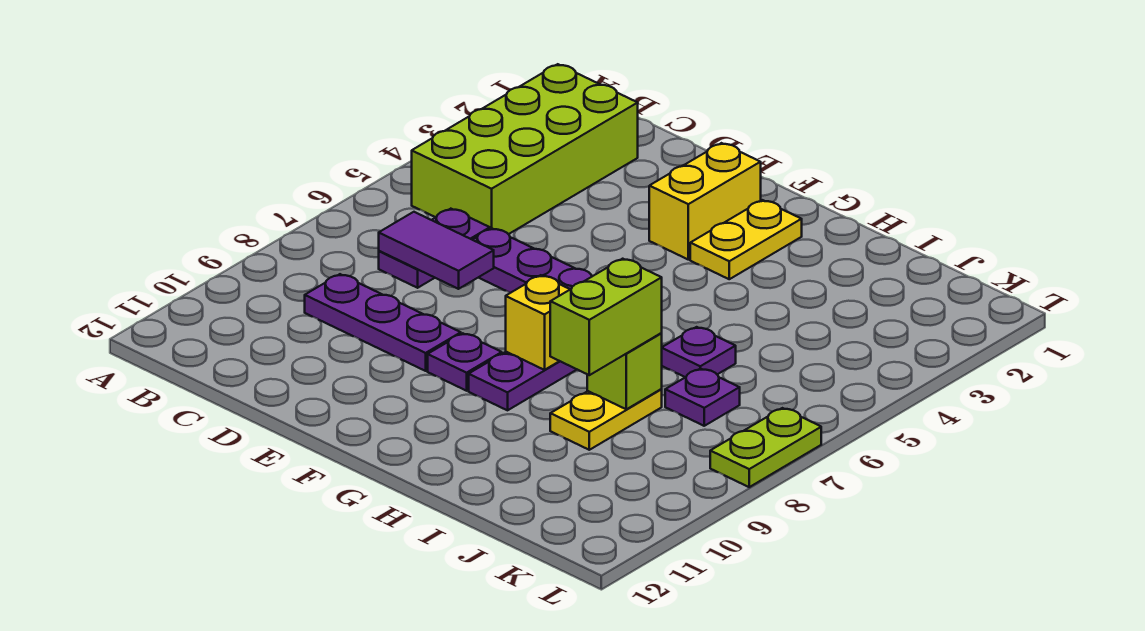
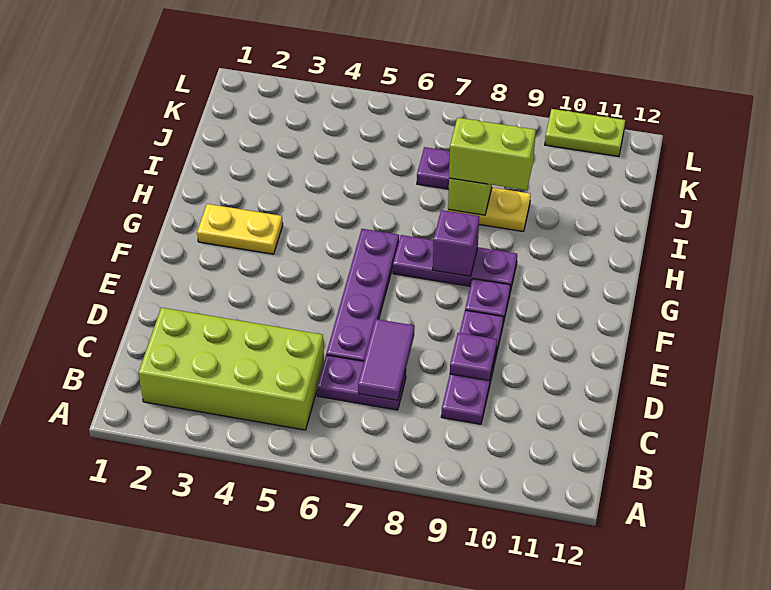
yellow 1x2 brick [649,143,761,260] -> none
yellow 1x1 brick [506,275,570,370] -> purple 1x1 brick [433,210,479,276]
purple 1x1 plate [662,327,736,377] -> purple 1x1 plate moved to [450,333,497,380]
lime 1x2 plate [710,408,821,487] -> lime 1x2 plate moved to [545,109,625,156]

